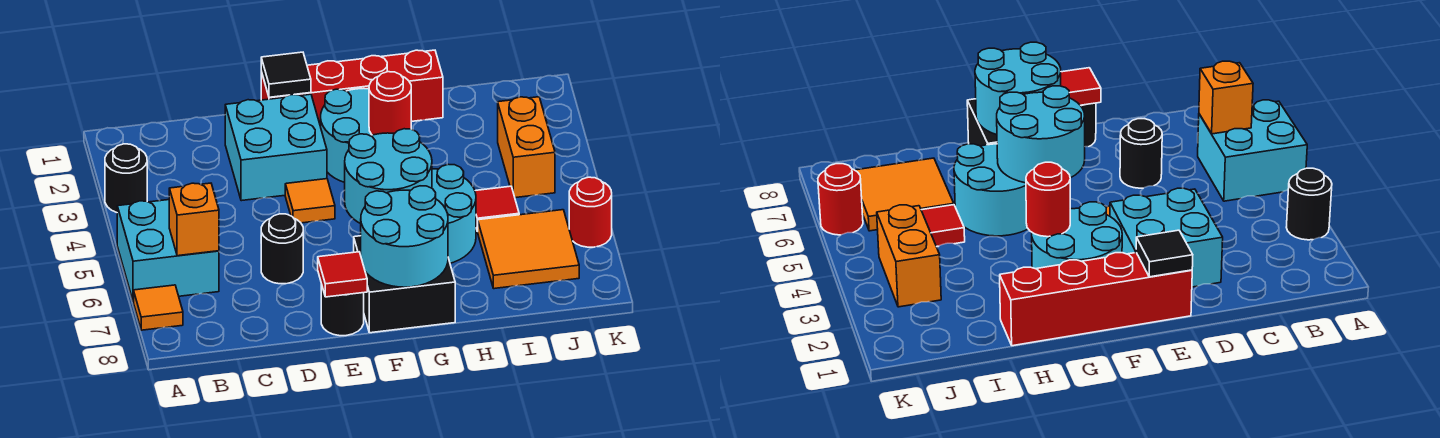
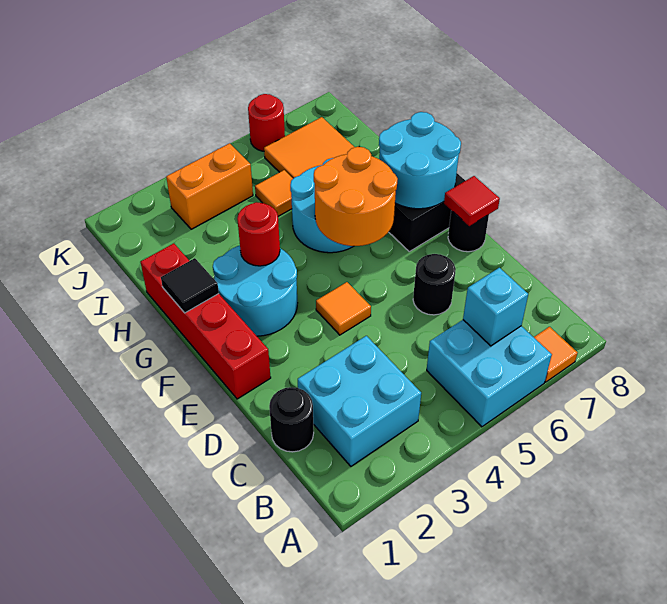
black 1x1 round brick [105,144,147,212] -> black 1x1 round brick moved to [269,387,314,452]
orange 1x1 brick [169,183,219,256] -> cyan 1x1 brick [463,268,528,346]
cyan 2x2 brick [225,94,327,201] -> cyan 2x2 brick moved to [298,336,421,466]
black 1x1 tile [261,52,311,97] -> black 1x1 tile moved to [161,258,219,313]
cyan 2x2 round brick [345,129,432,224] -> orange 2x2 round brick [314,147,398,246]
red 1x1 tile [475,186,519,231] -> orange 1x1 tile [255,170,293,216]

